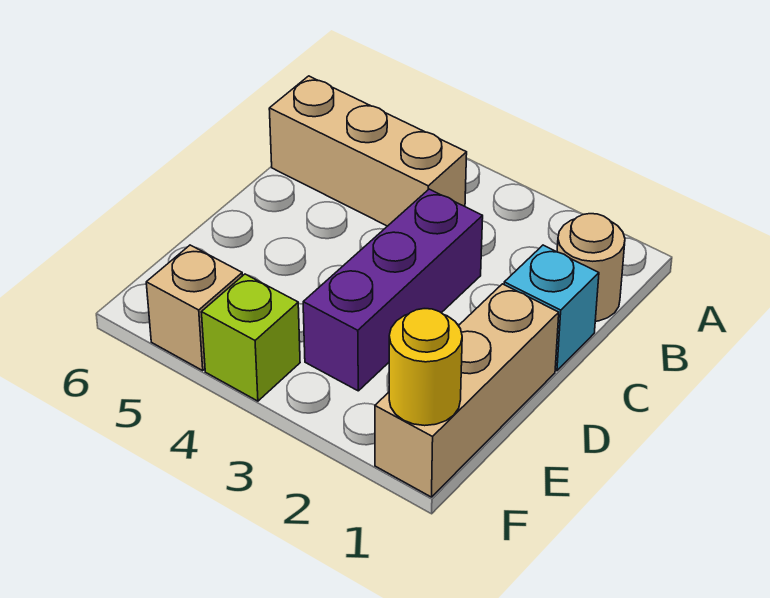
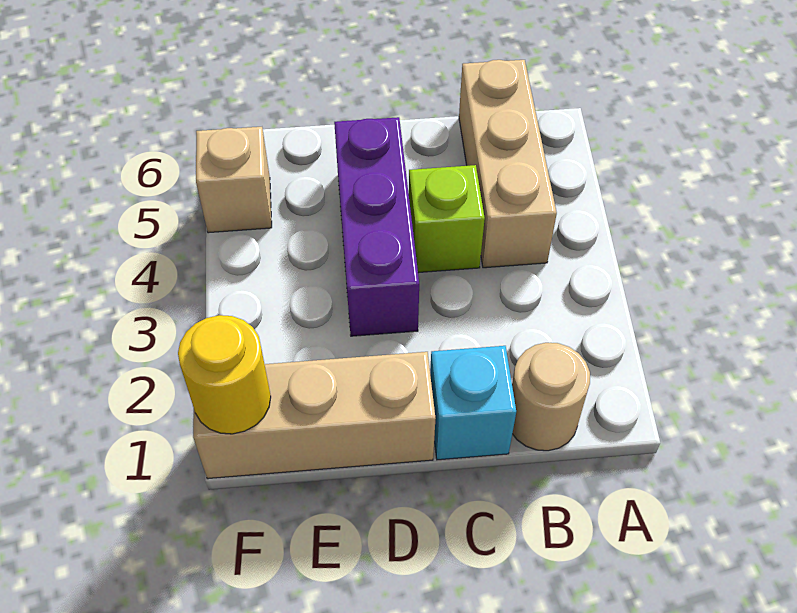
purple 1x3 brick [303,189,483,391] -> purple 1x3 brick turned to [334,117,419,336]
lime 1x1 brick [201,274,300,401] -> lime 1x1 brick moved to [409,165,485,273]

